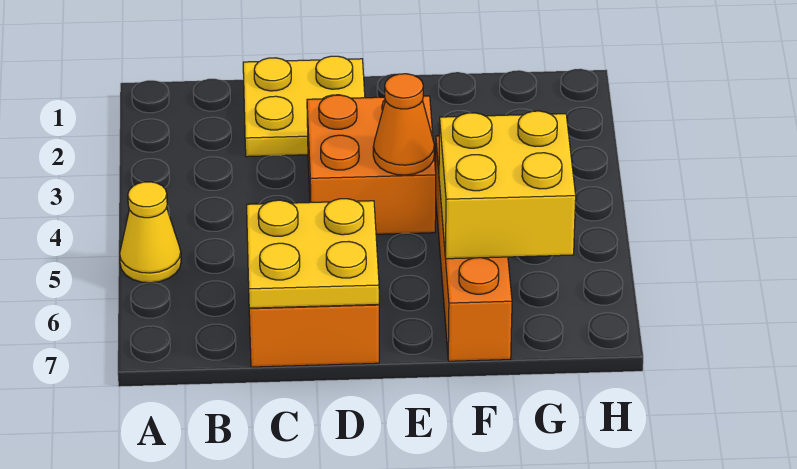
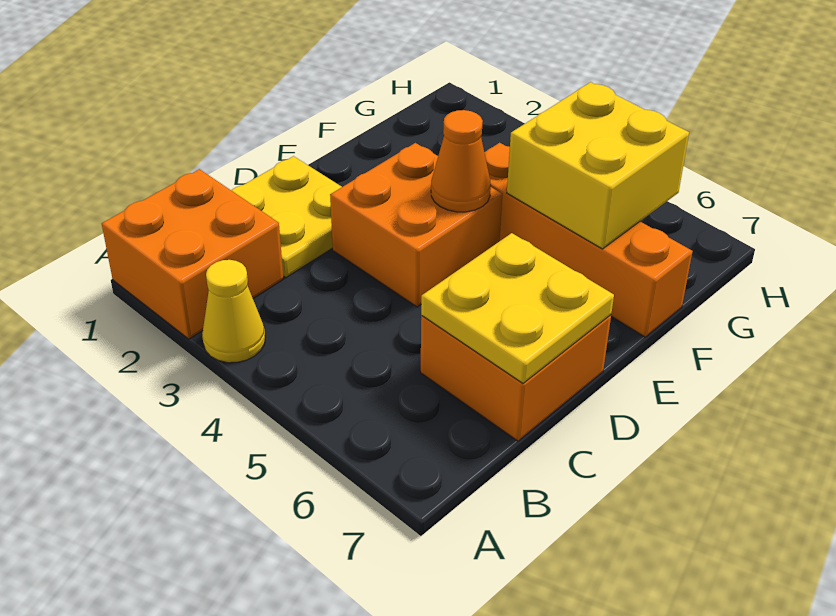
none -> orange 2x2 brick [102,169,283,339]
yellow 1x1 cone [120,182,181,283] -> yellow 1x1 cone moved to [202,260,265,363]

